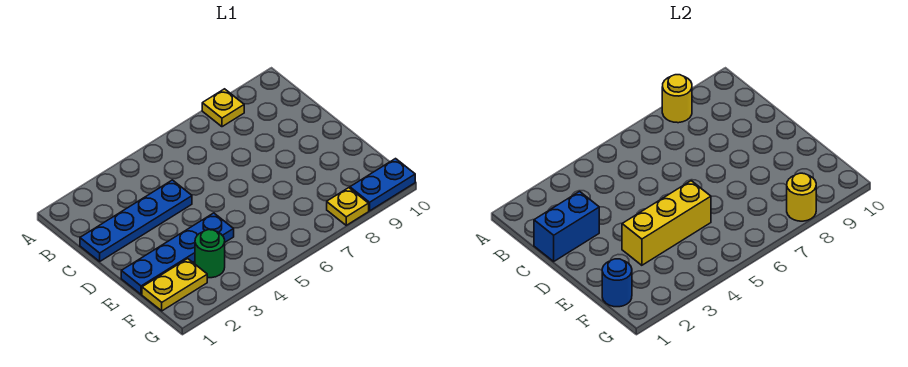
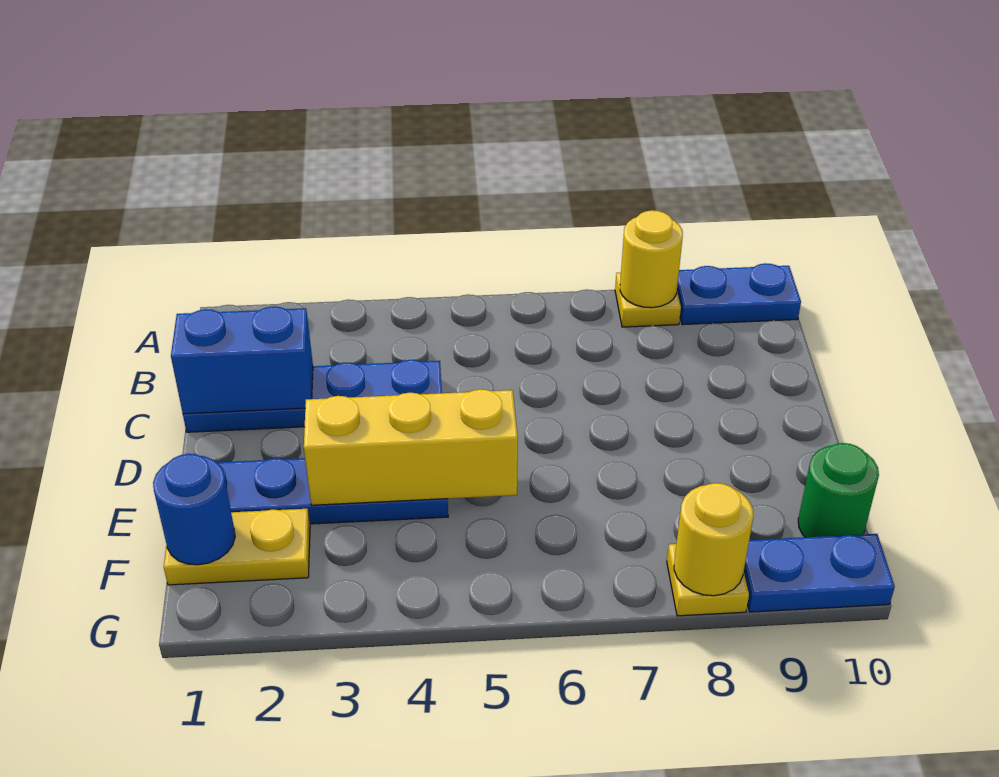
none -> blue 1x2 plate [677,263,801,325]
green 1x1 round brick [195,230,225,278] -> green 1x1 round brick moved to [798,443,879,537]

